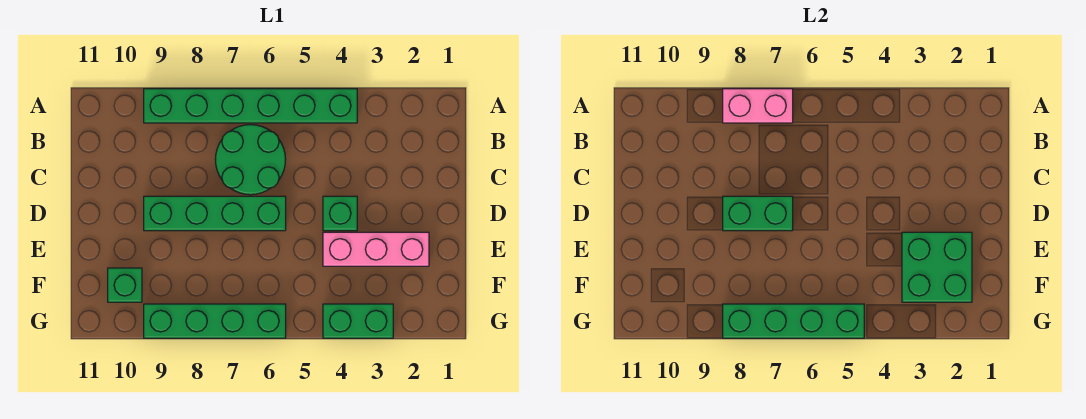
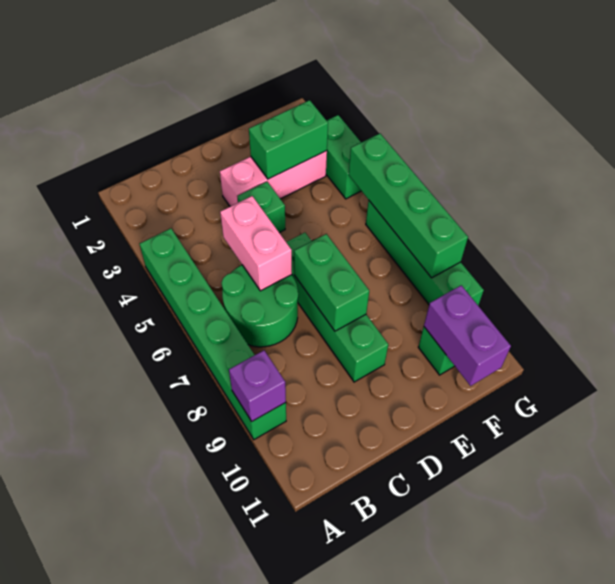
pink 1x2 brick [723,89,793,123] -> pink 1x2 brick moved to [220,196,292,291]
none -> purple 1x1 brick [229,350,286,421]
pink 1x3 brick [323,232,429,266] -> pink 1x3 brick turned to [220,151,327,206]
green 2x2 brick [902,232,972,302] -> green 1x2 brick [249,100,328,179]
none -> purple 1x2 brick [424,285,511,386]

